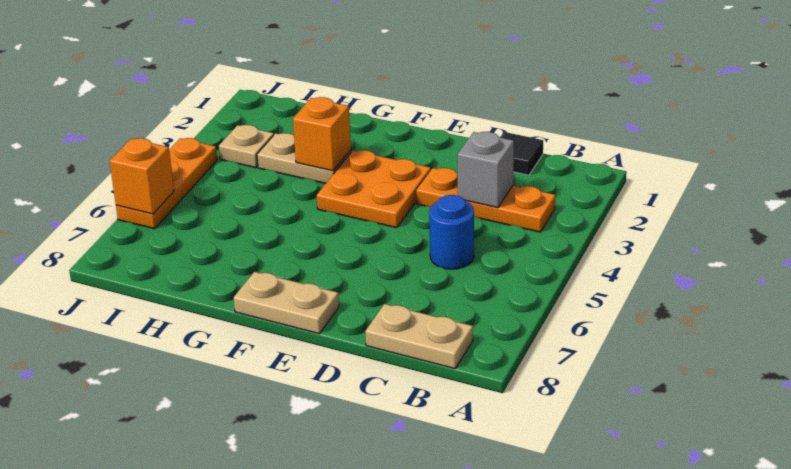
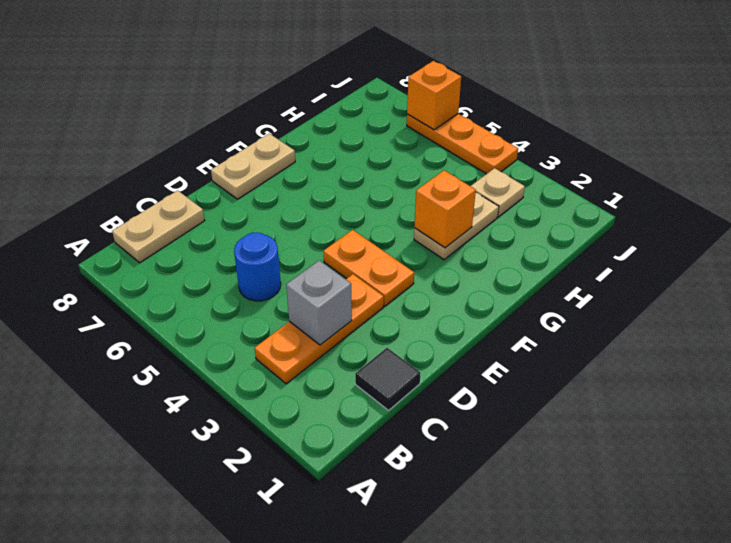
orange 2x2 plate [317,150,431,228] -> orange 1x2 plate [324,230,414,306]

